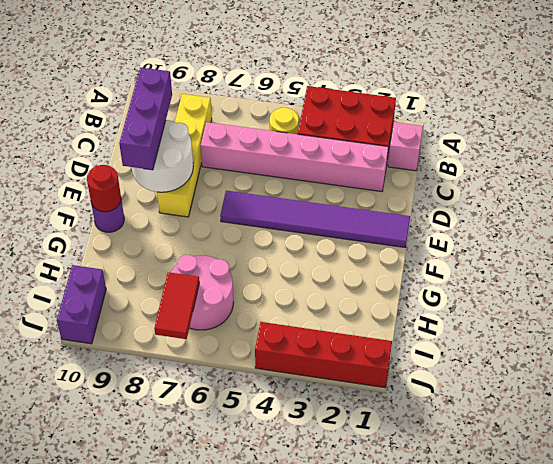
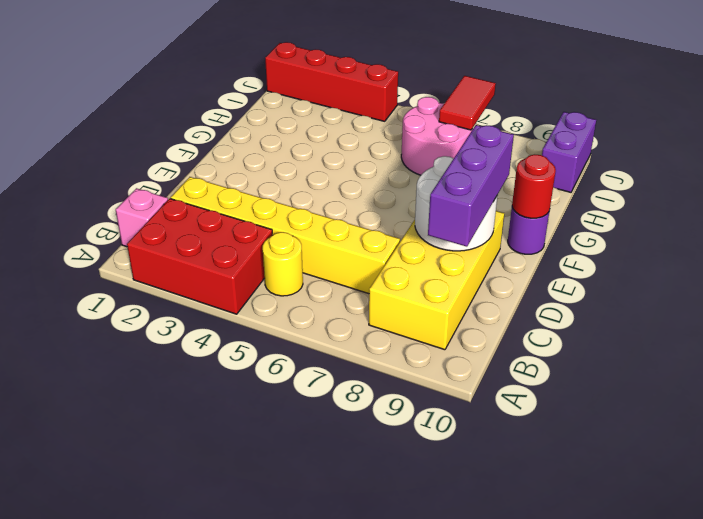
yellow 1x4 brick [157,94,212,217] -> yellow 2x4 brick [369,211,504,350]
pink 1x6 brick [201,122,388,192] -> yellow 1x6 brick [171,177,400,294]
purple 1x6 tile [220,191,410,248] -> none

